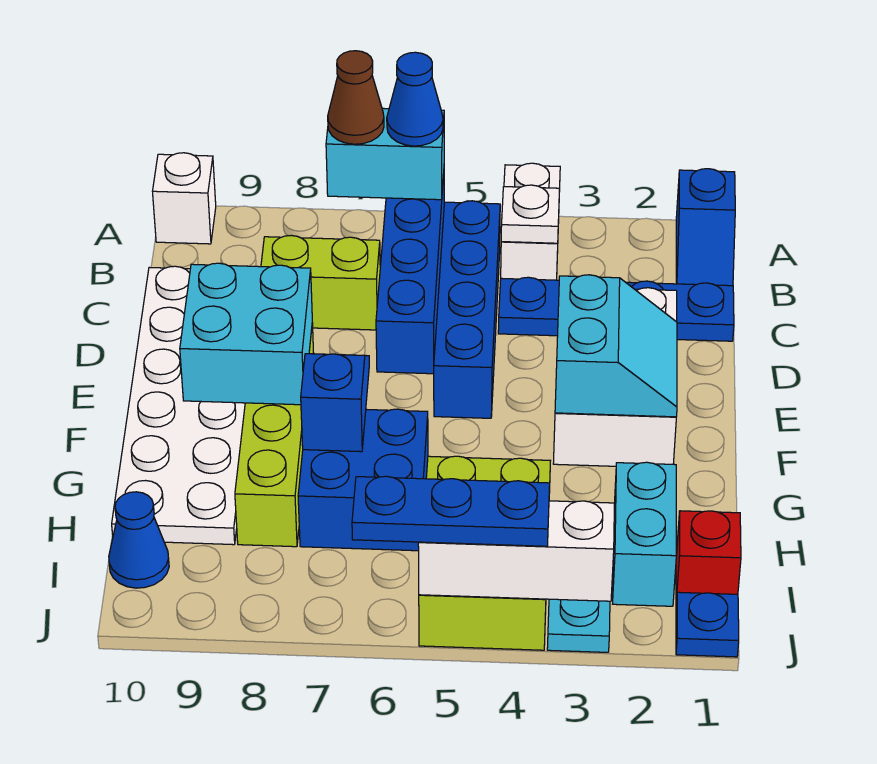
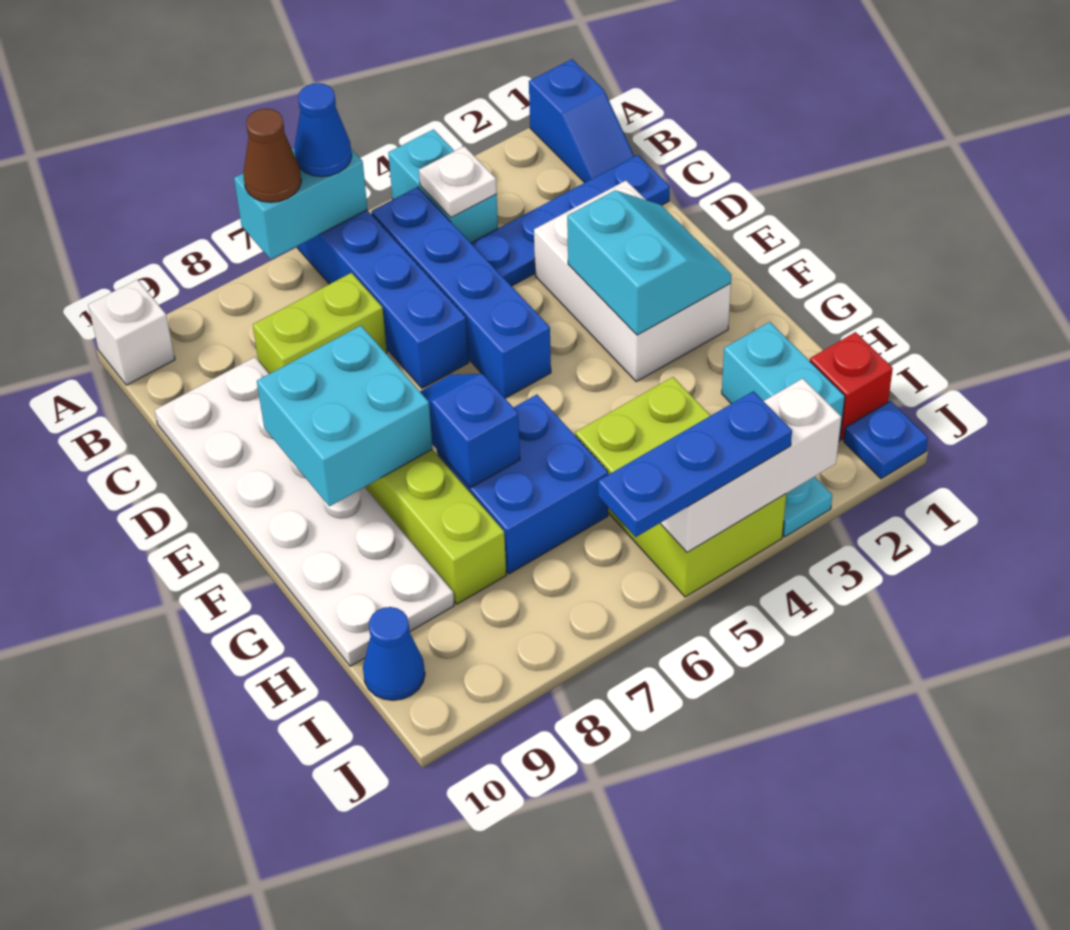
white 1x2 brick [501,163,560,280] -> cyan 1x2 brick [388,130,498,243]

